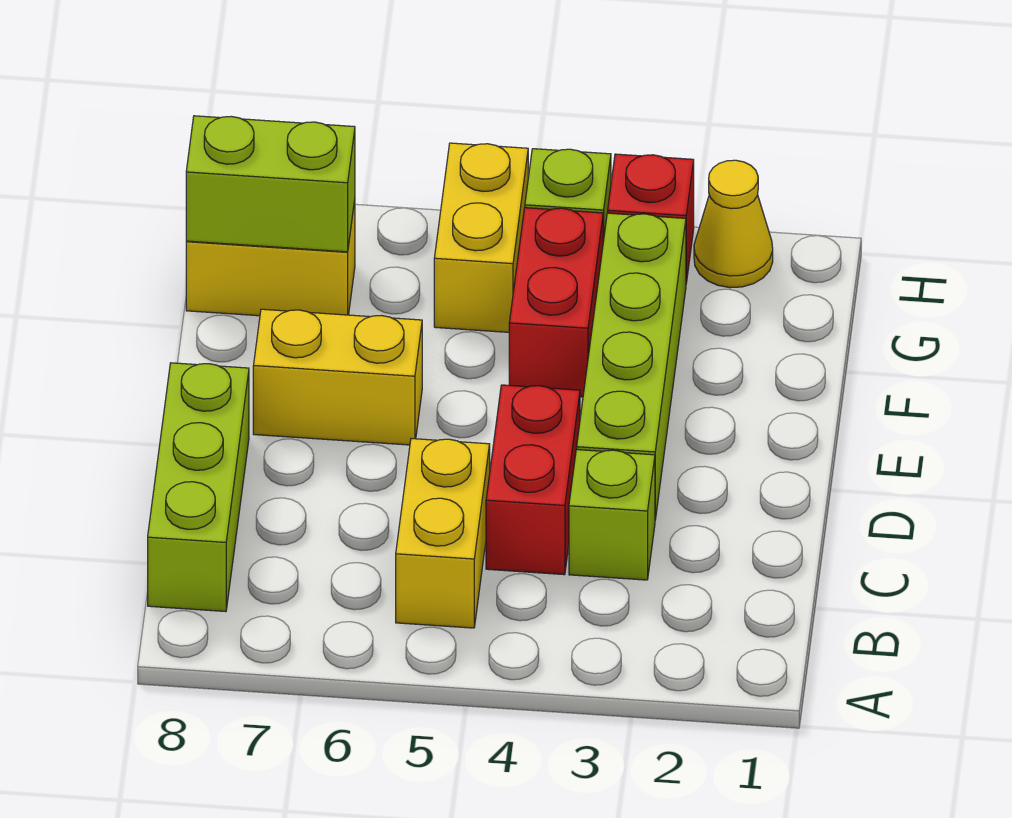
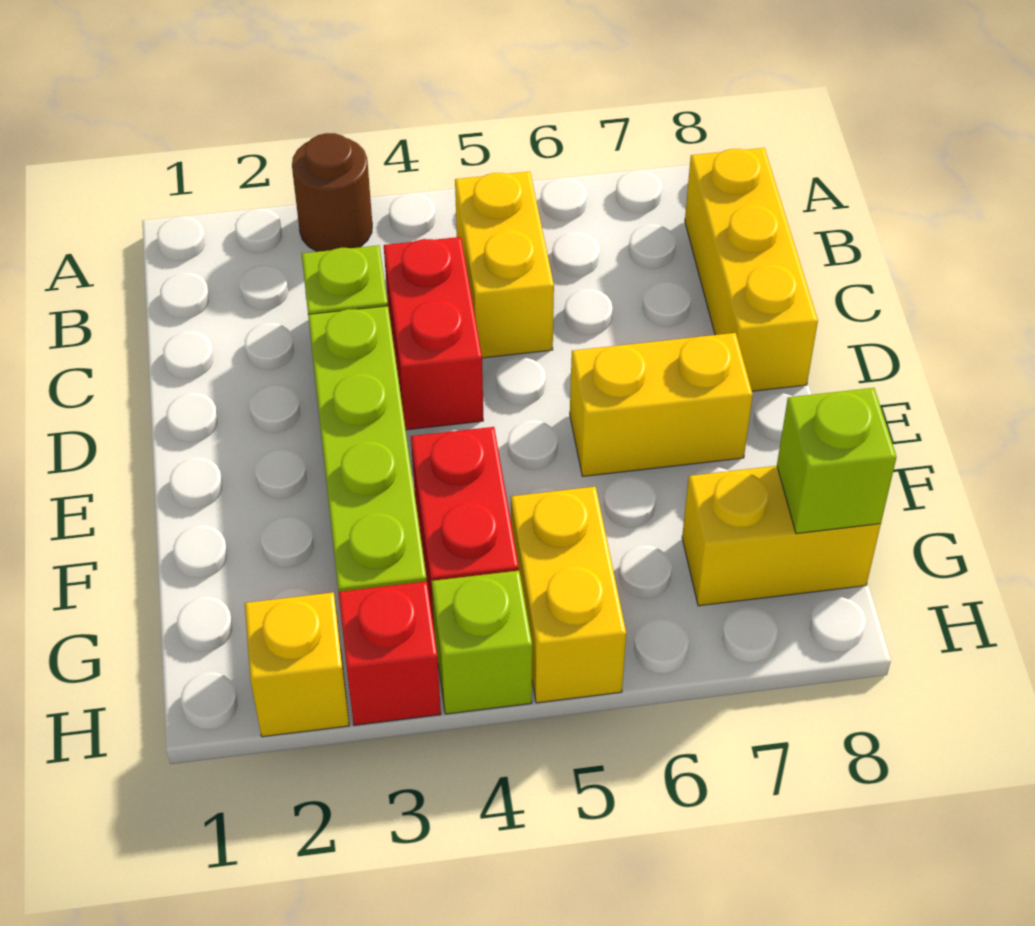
none -> brown 1x1 round brick [292,133,372,252]
lime 1x3 brick [148,363,249,612] -> yellow 1x3 brick [685,148,818,391]
lime 1x2 brick [186,116,355,252] -> lime 1x1 brick [777,388,897,534]
yellow 1x1 cone [694,160,773,288] -> yellow 1x1 brick [245,592,349,737]

